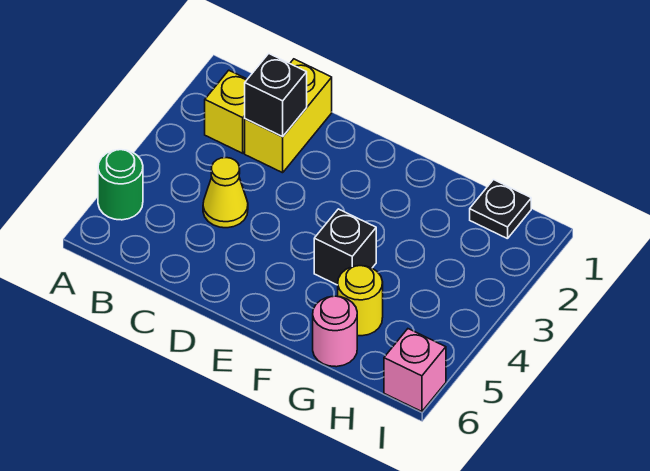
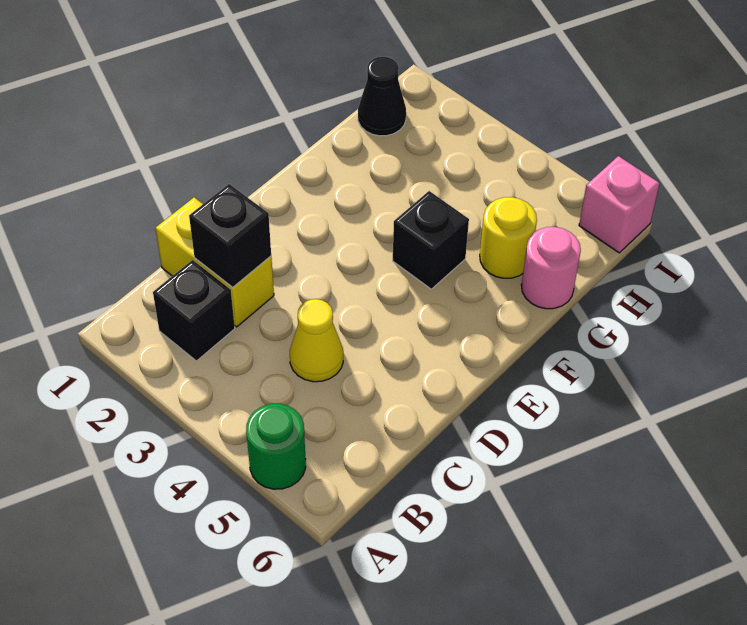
yellow 1x1 brick [205,70,247,153] -> black 1x1 brick [153,260,235,361]
black 1x1 plate [470,180,531,239] -> black 1x1 cone [358,57,406,136]

